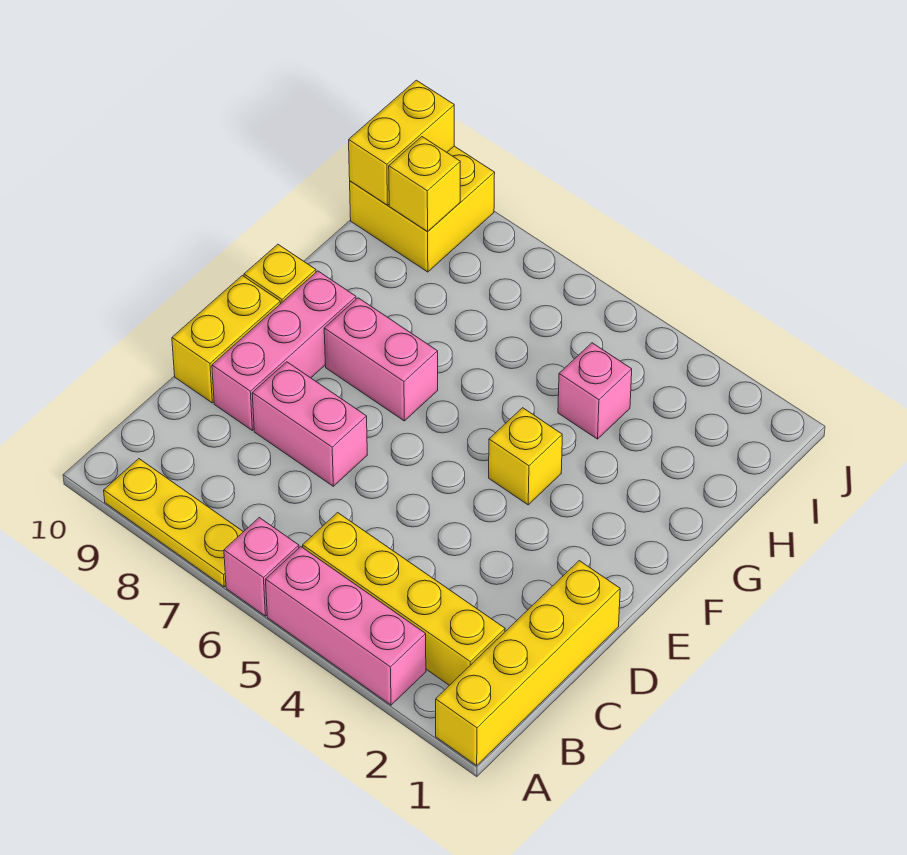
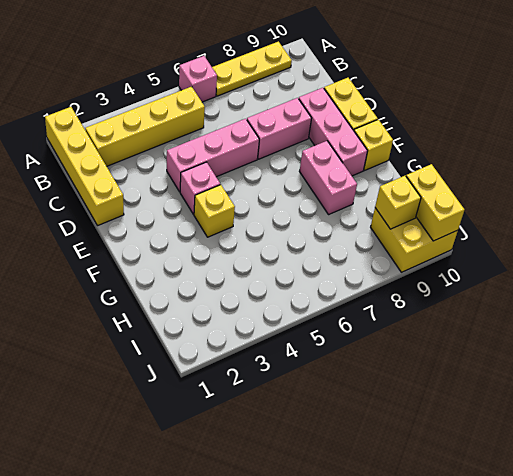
pink 1x3 brick [266,547,426,705] -> pink 1x3 brick moved to [167,119,259,192]
pink 1x2 brick [324,298,438,421] -> pink 1x2 brick turned to [299,141,357,214]
pink 1x1 brick [558,343,632,439] -> pink 1x1 brick moved to [180,162,220,214]

